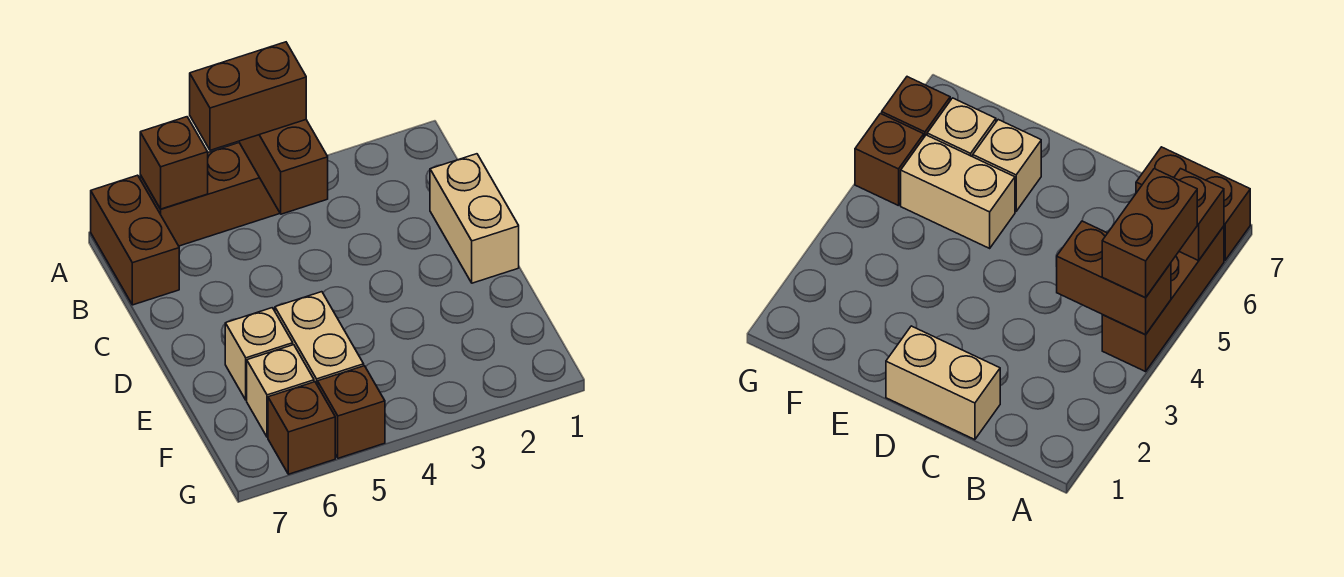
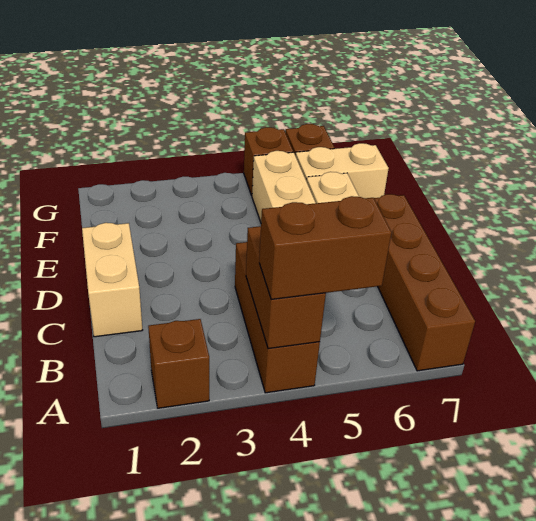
brown 1x3 brick [140,143,280,246] -> brown 1x3 brick turned to [235,242,320,393]
brown 1x1 brick [140,117,208,209] -> brown 1x1 brick moved to [148,319,209,408]
brown 1x2 brick [91,175,179,305] -> brown 1x4 brick [374,194,475,371]
tan 1x1 brick [247,345,314,437] -> tan 1x2 brick [296,143,389,198]

